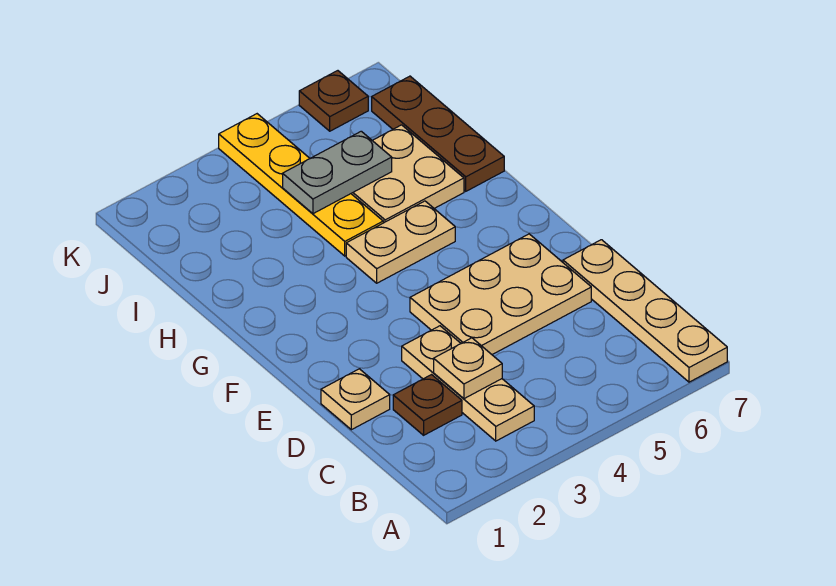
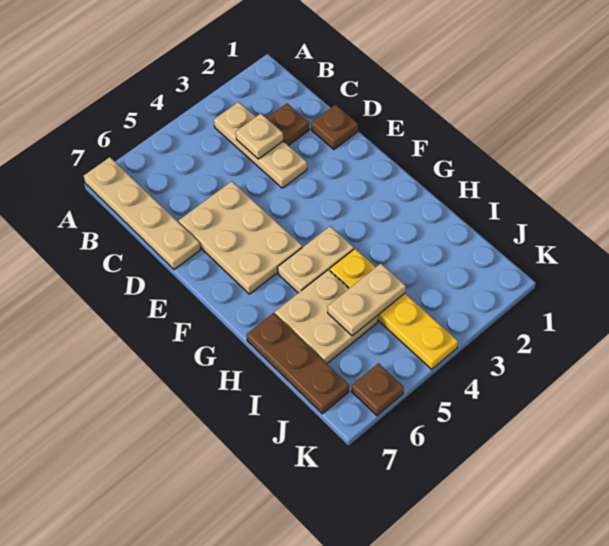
tan 1x1 plate [321,369,390,430] -> brown 1x1 plate [311,105,358,149]
tan 2x3 plate [410,234,591,355] -> tan 2x3 plate turned to [179,181,302,294]
grey 1x2 plate [283,131,392,214] -> tan 1x2 plate [328,264,406,336]

